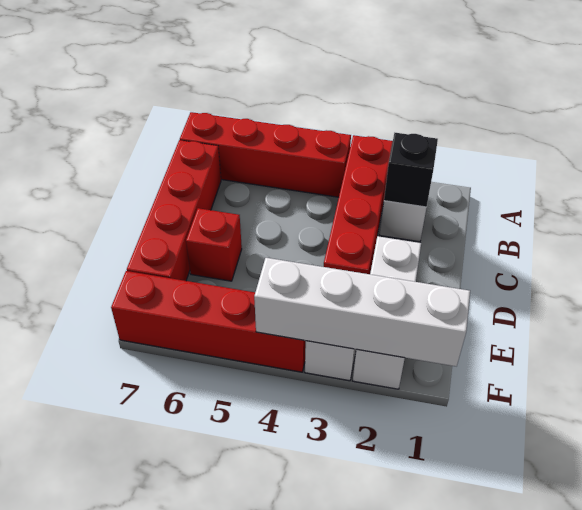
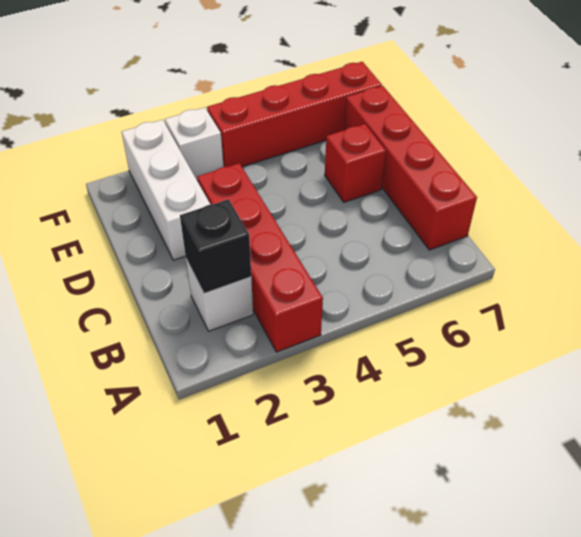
red 1x4 brick [180,112,351,197] -> none
white 1x4 brick [254,258,470,366] -> none

